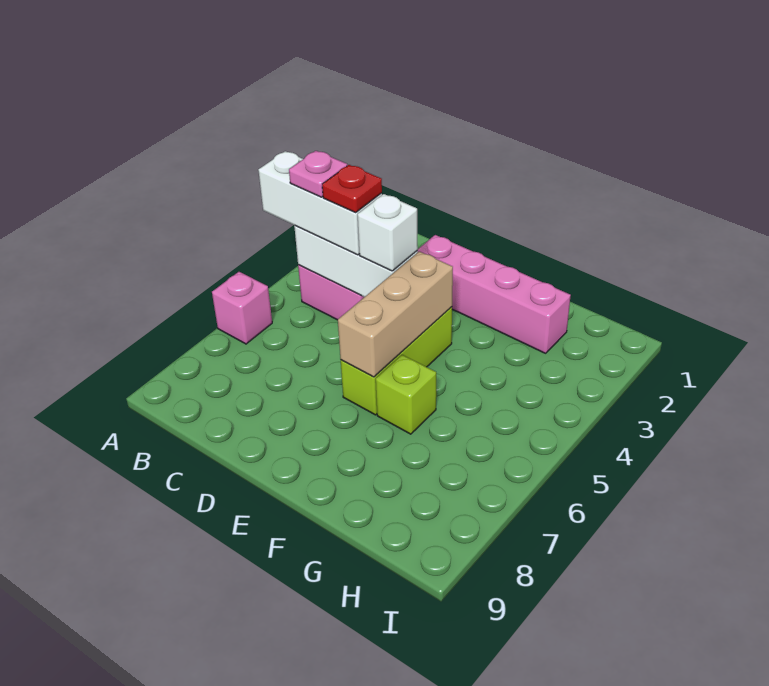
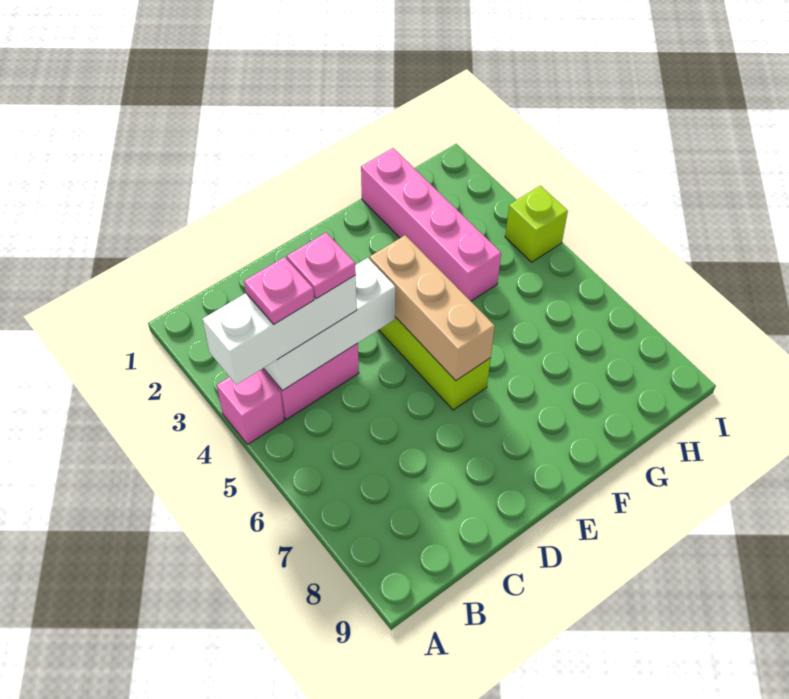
pink 1x1 brick [212,272,272,344] -> pink 1x1 brick moved to [217,370,284,444]
red 1x1 plate [322,165,382,212] -> pink 1x1 plate [287,233,356,299]
pink 1x4 brick [417,235,571,353] -> pink 1x4 brick turned to [361,148,501,301]
white 1x1 brick [358,194,418,271] -> none
lime 1x1 brick [376,355,436,434] -> lime 1x1 brick moved to [505,186,568,262]

